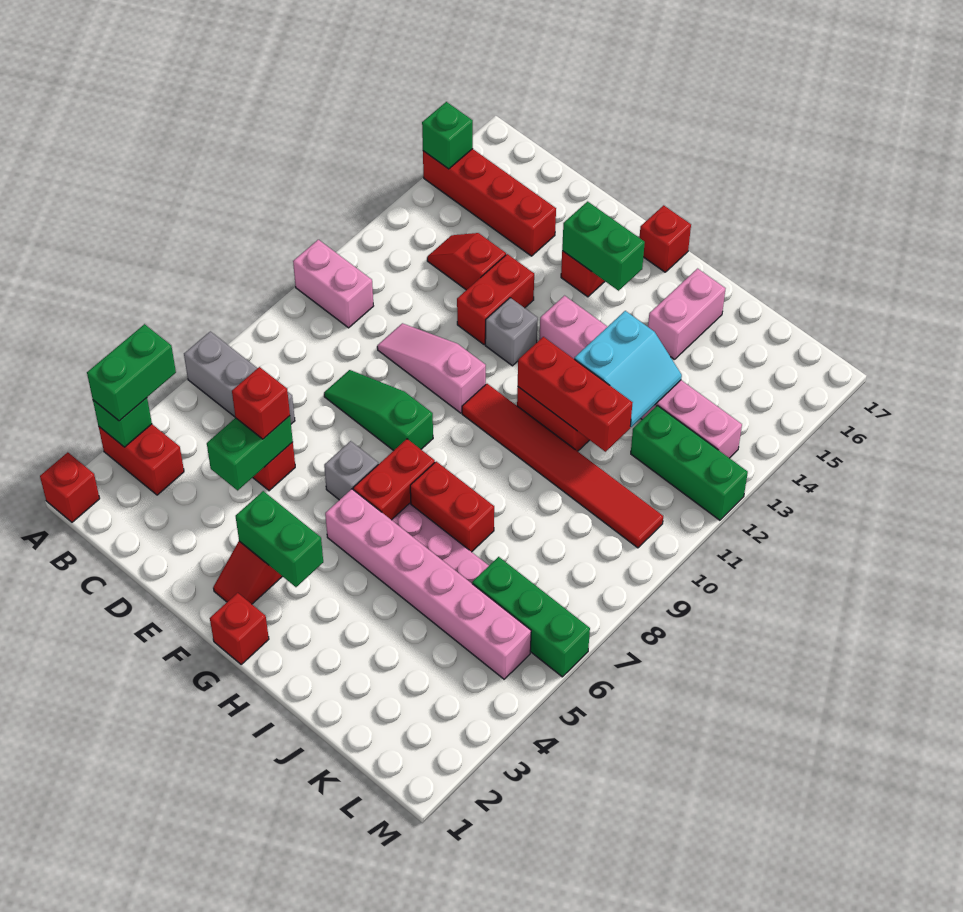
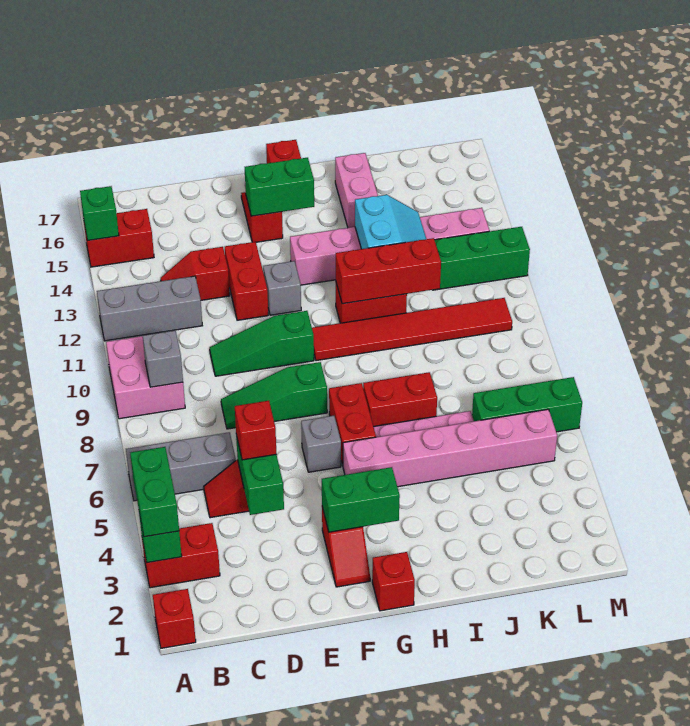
pink 1x2 brick [293,240,373,328] -> pink 2x2 brick [106,336,185,419]
none -> grey 1x3 brick [97,276,202,341]
red 1x4 brick [423,149,556,256] -> red 1x2 brick [84,209,154,267]
none -> grey 1x1 brick [143,331,183,387]
pink 1x3 slope [377,323,486,413] -> green 1x3 slope [210,311,314,376]

